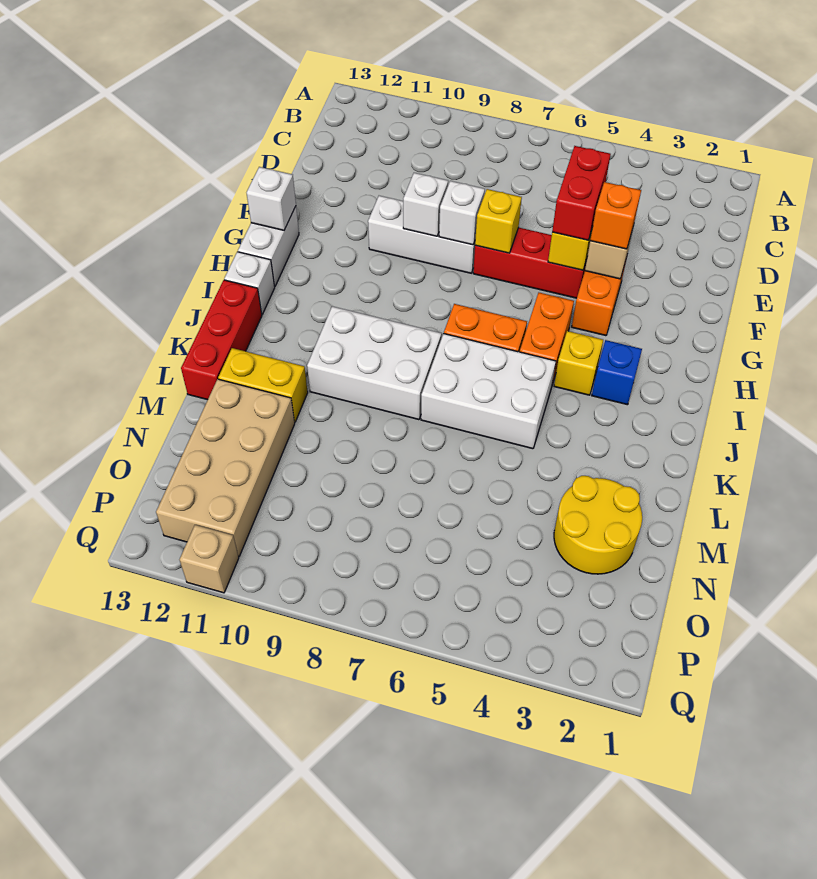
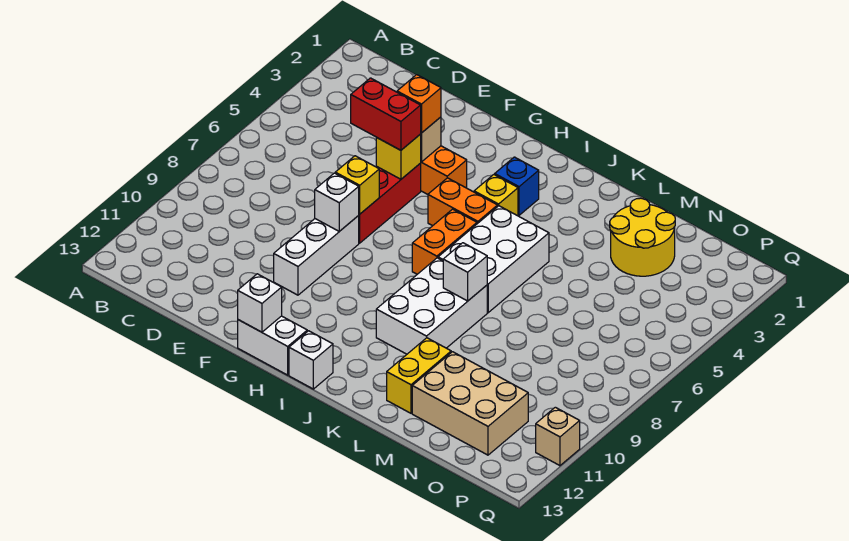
white 1x1 brick [403,173,448,236] -> white 1x1 brick moved to [443,243,487,301]
red 1x3 brick [181,280,262,400] -> none
tan 2x4 brick [156,379,295,556] -> tan 2x3 brick [412,352,528,455]

